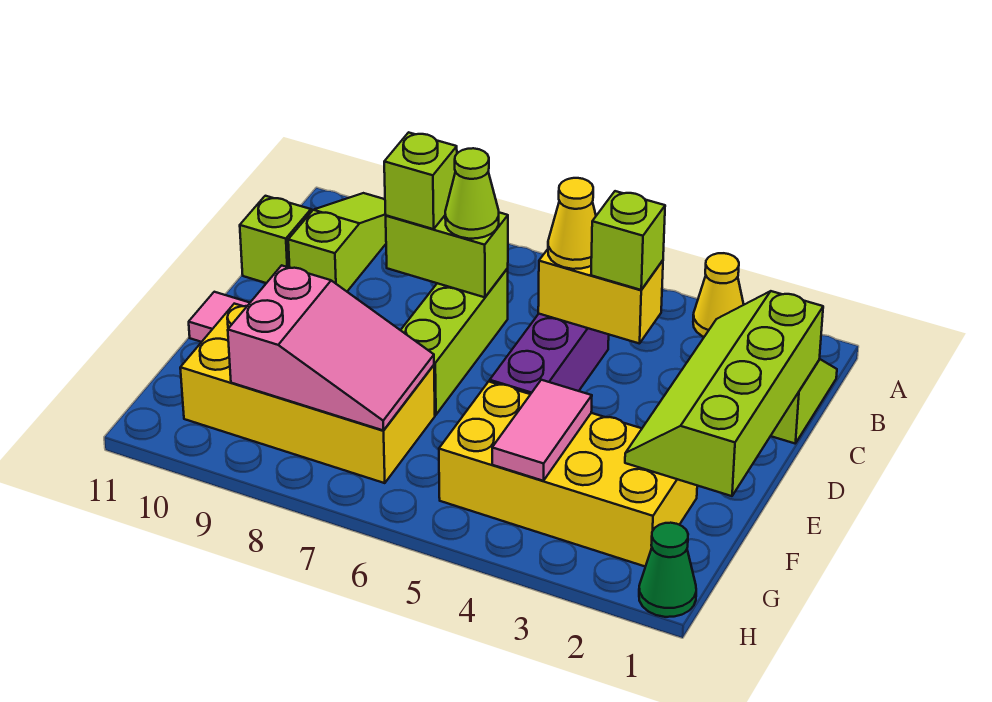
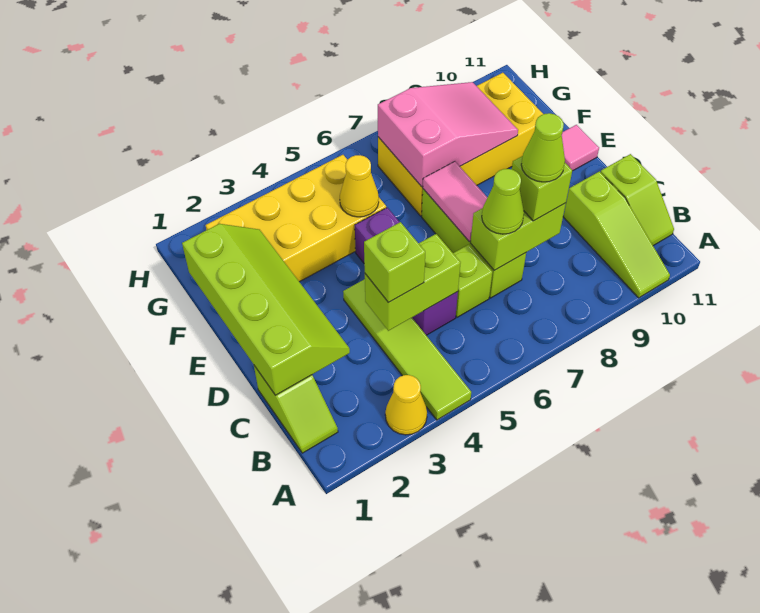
none -> lime 1x4 tile [343,279,471,420]
yellow 1x2 brick [538,249,663,344] -> lime 1x2 brick [365,234,461,331]
yellow 1x1 cone [548,178,596,269] -> yellow 1x1 cone moved to [340,155,379,217]
none -> lime 1x1 brick [453,245,492,317]
none -> lime 1x1 cone [521,113,565,182]
pink 1x2 tile [492,380,592,481] -> pink 1x2 tile moved to [423,162,488,241]
pink 2x3 slope [228,265,434,431] -> pink 2x3 slope turned to [378,82,518,187]
green 1x1 cone [639,523,696,617] -> none

